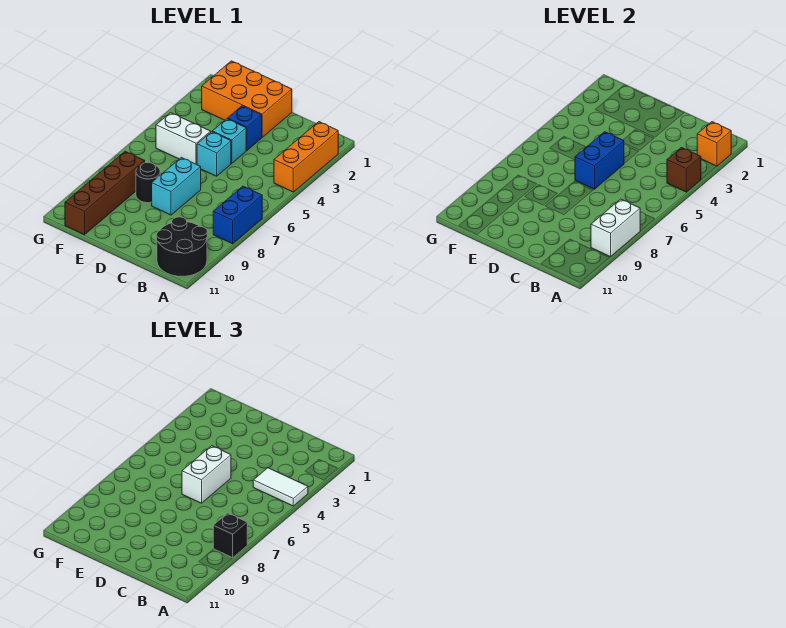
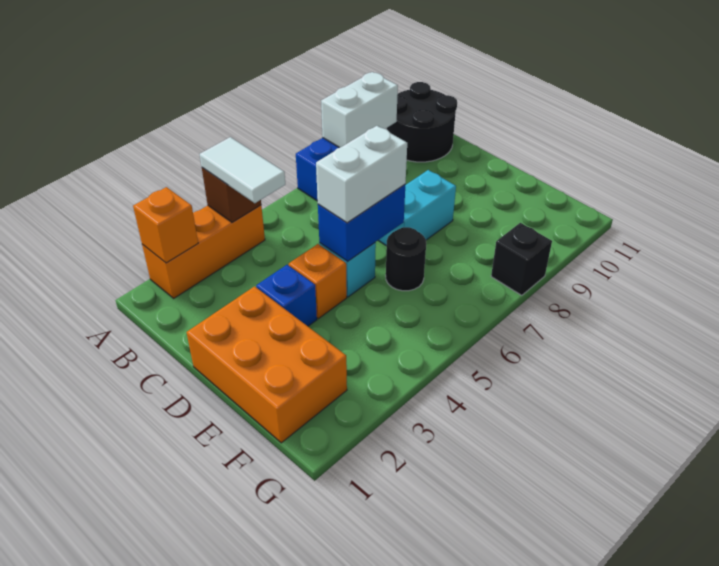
black 1x1 brick [213,513,247,558] -> black 1x1 brick moved to [491,223,552,295]
cyan 1x1 brick [212,119,246,163] -> orange 1x1 brick [289,244,347,319]
white 1x2 brick [156,113,211,165] -> none
black 1x1 round brick [136,163,160,203] -> black 1x1 round brick moved to [386,227,426,291]
brown 1x4 brick [65,151,145,235] -> none

